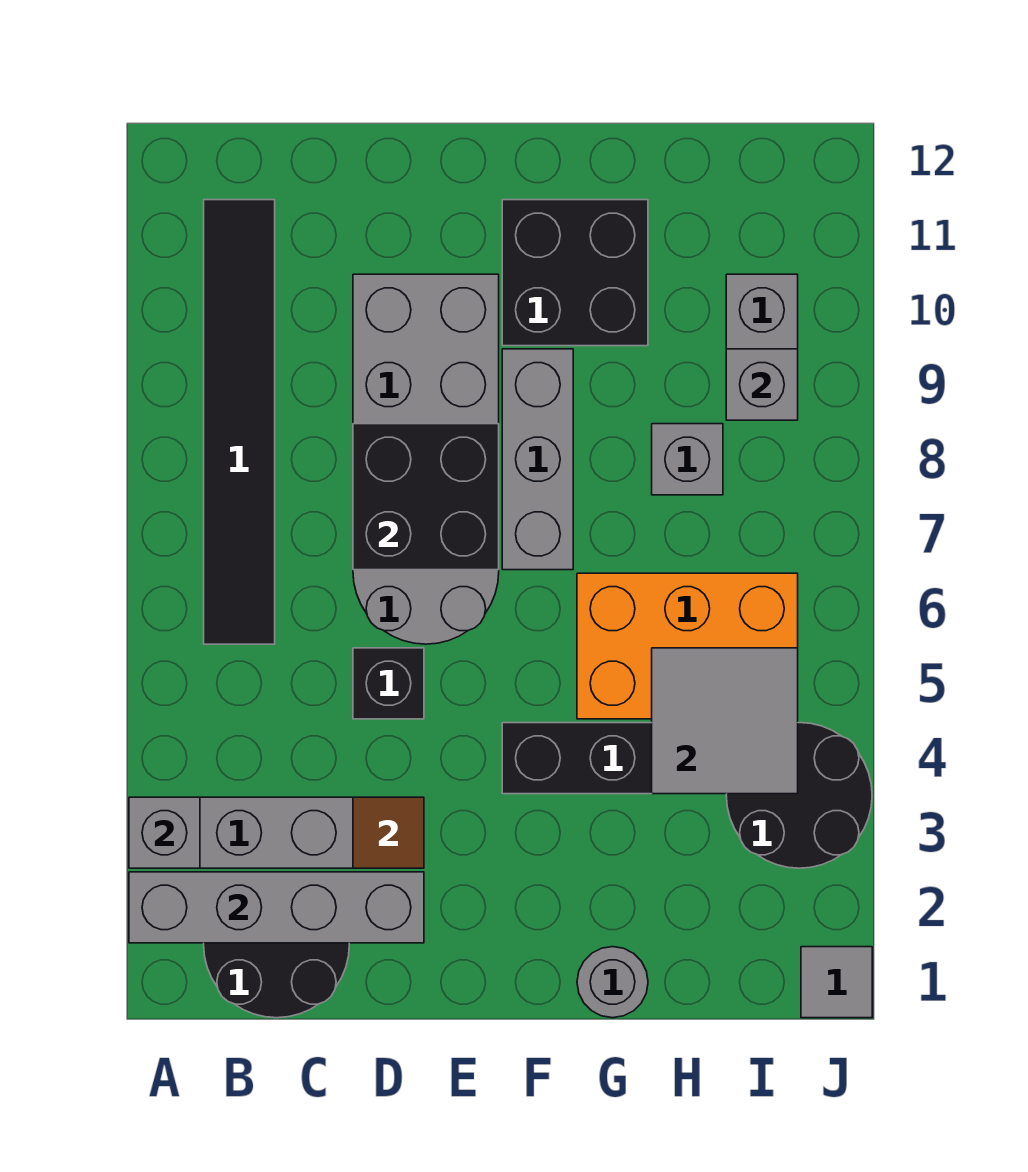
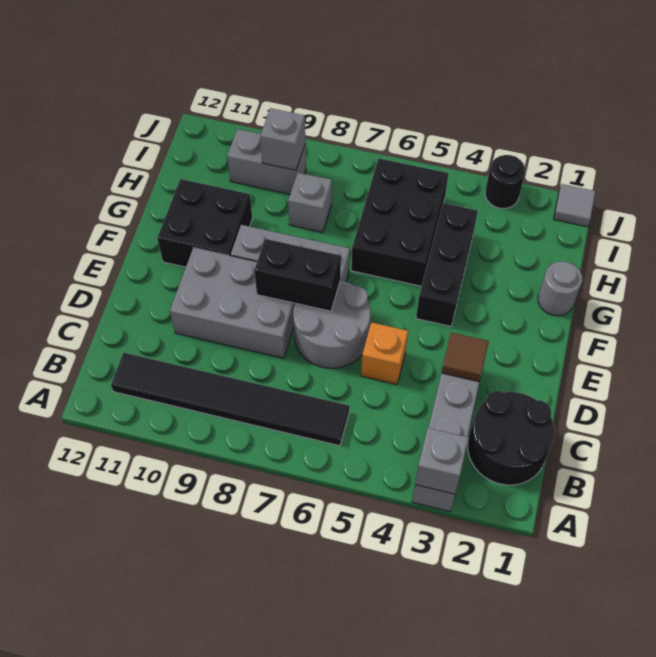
grey 1x4 brick [129,872,424,943] -> none
black 1x1 brick [353,648,424,719] -> orange 1x1 brick [361,322,408,384]
black 2x2 brick [353,424,499,570] -> black 1x2 brick [254,239,341,311]
orange 2x3 brick [577,573,798,719] -> black 2x3 brick [351,158,449,286]
grey 2x2 tile [652,648,798,794] -> none
black 2x2 round brick [726,723,872,868] -> black 1x1 round brick [485,155,525,209]

